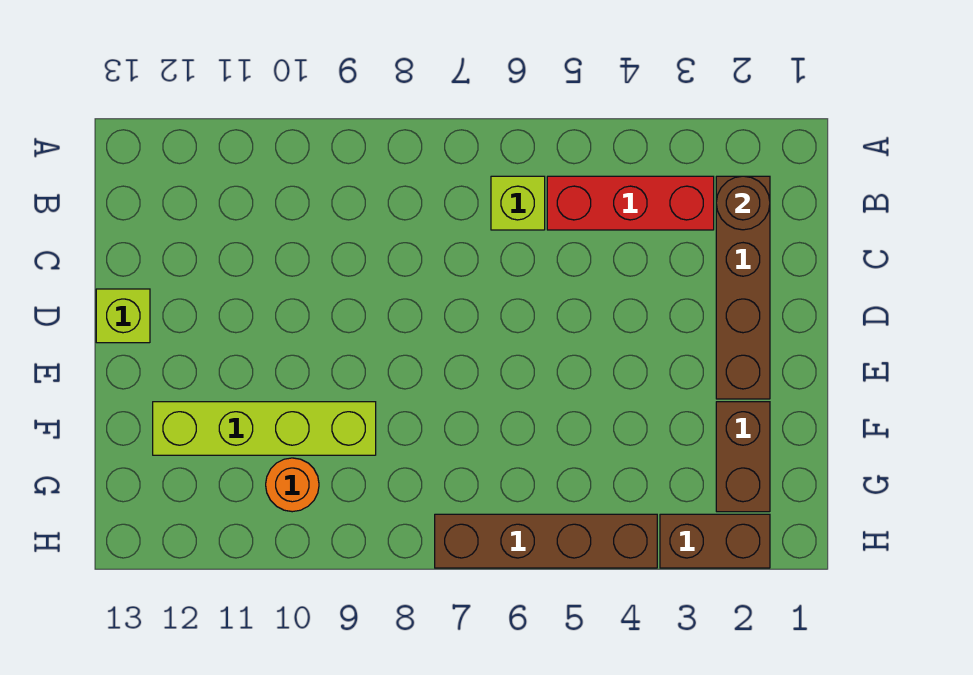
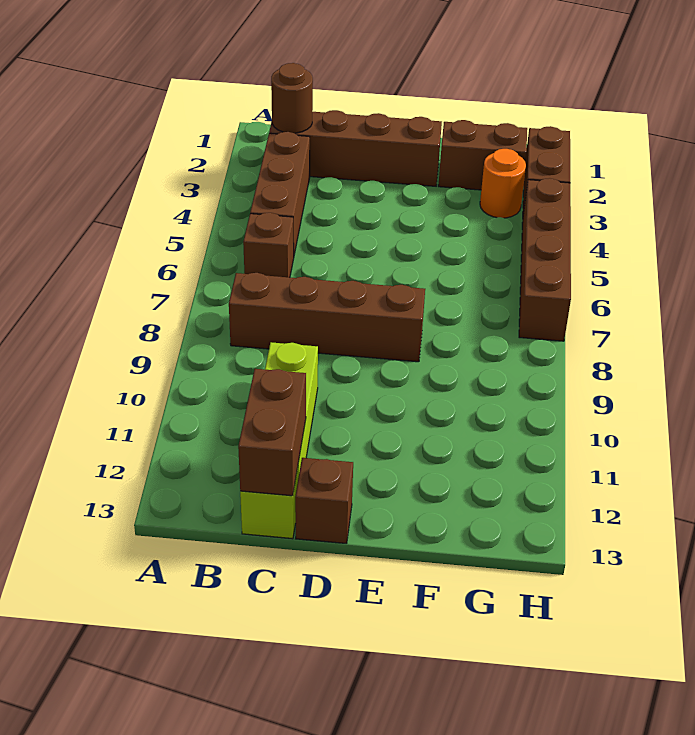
red 1x3 brick [547,176,714,230] -> brown 1x3 brick [250,132,310,254]
lime 1x1 brick [491,176,545,230] -> brown 1x1 brick [243,213,294,277]
none -> brown 1x4 brick [229,273,425,362]
none -> brown 1x2 brick [238,369,306,496]
lime 1x1 brick [96,289,150,343] -> brown 1x1 brick [295,458,353,544]
lime 1x4 brick [153,402,376,455] -> lime 1x4 brick moved to [240,342,318,539]
orange 1x1 round brick [266,458,319,512] -> orange 1x1 round brick moved to [480,149,526,218]

